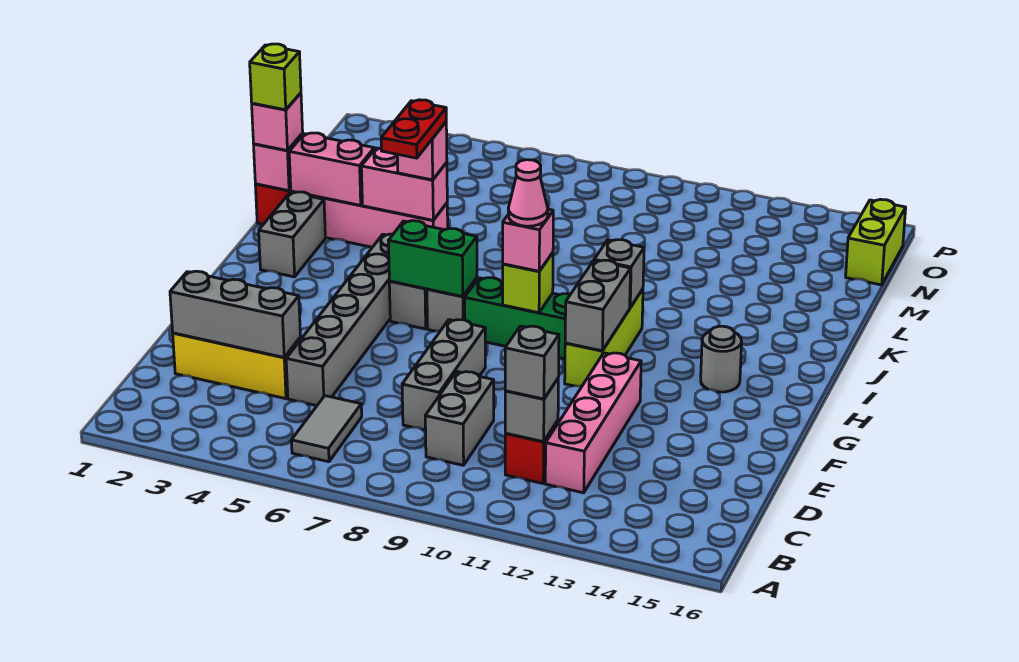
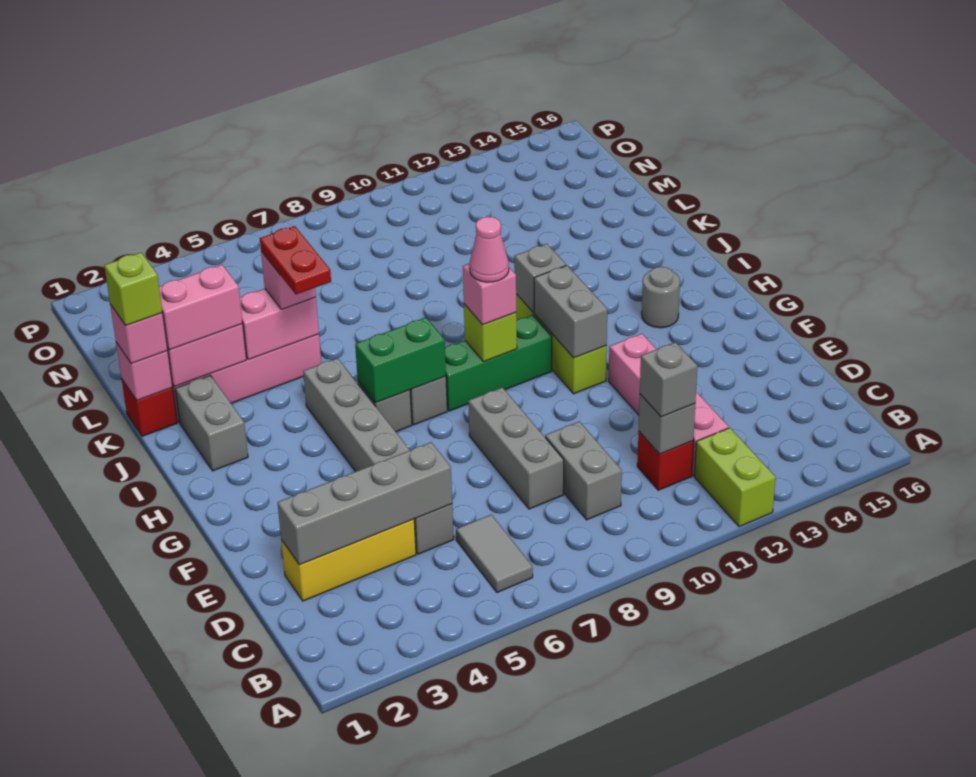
grey 1x3 brick [170,271,300,357] -> grey 1x4 brick [278,442,452,565]
none -> pink 1x2 brick [159,265,243,350]
lime 1x2 brick [846,199,906,285] -> lime 1x2 brick moved to [694,428,776,527]

